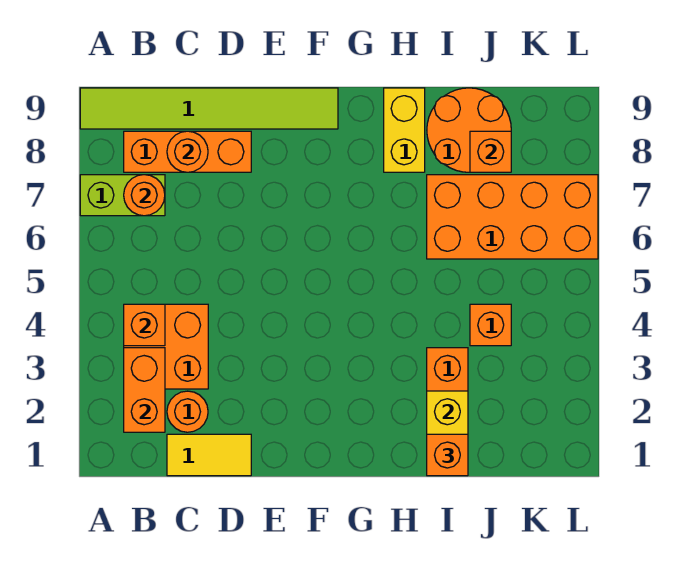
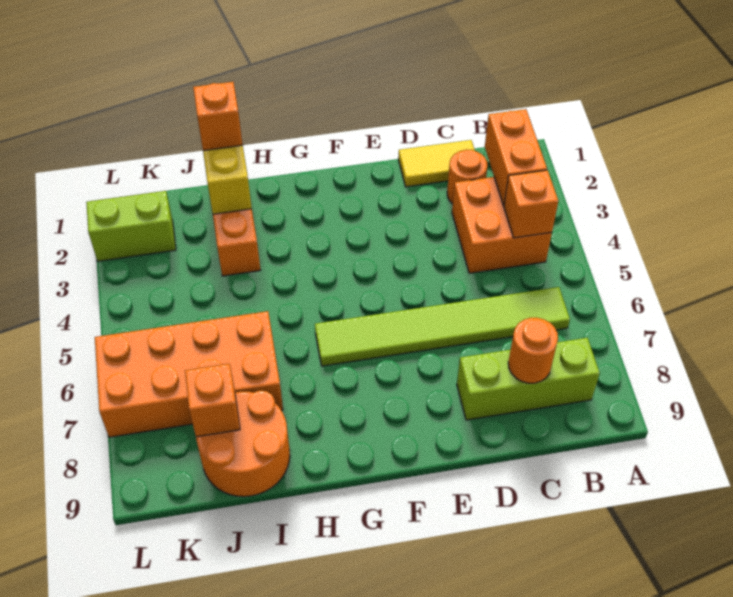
lime 1x2 brick [80,175,165,216] -> lime 1x2 brick moved to [86,191,176,261]
lime 1x6 tile [80,88,338,129] -> lime 1x6 tile moved to [315,287,570,366]
orange 1x1 round brick [124,175,165,216] -> none
orange 1x3 brick [124,131,251,172] -> lime 1x3 brick [457,338,600,420]
yellow 1x2 brick [384,88,425,172] -> none
orange 1x1 brick [470,304,511,346] -> none

